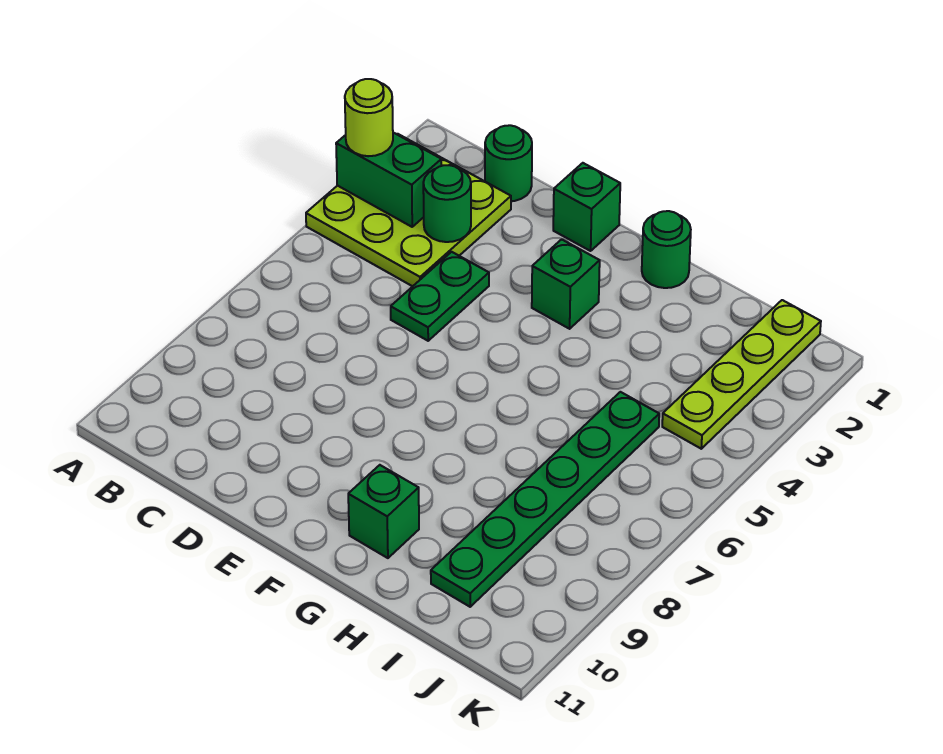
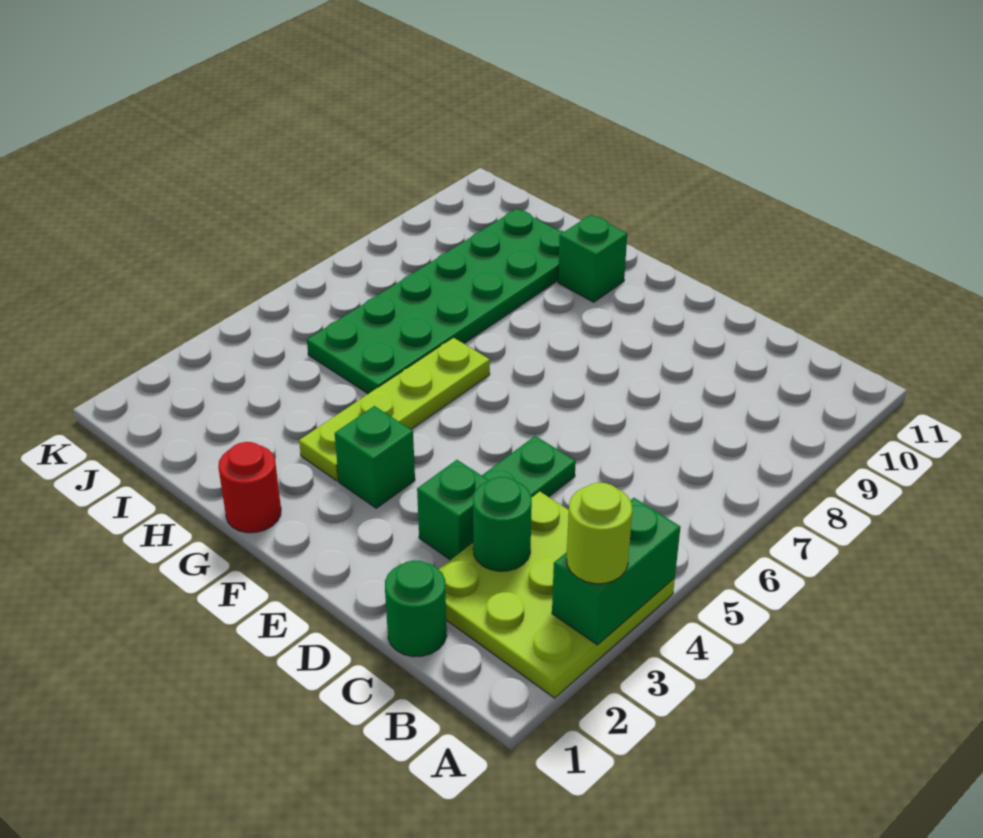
green 1x2 brick [336,133,442,227] -> green 1x2 brick turned to [552,498,680,645]
green 1x1 brick [553,163,620,251] -> green 1x1 brick moved to [417,460,489,560]
green 1x1 round brick [642,211,691,288] -> red 1x1 round brick [218,442,281,533]
green 1x6 plate [431,392,659,607] -> green 2x6 plate [307,209,564,394]
lime 1x4 plate [662,300,821,449] -> lime 1x4 plate moved to [299,338,490,481]

